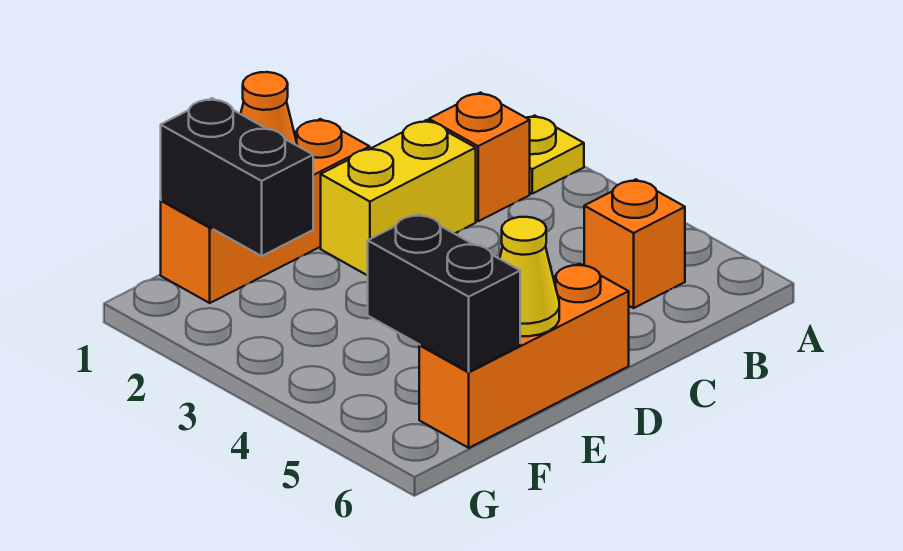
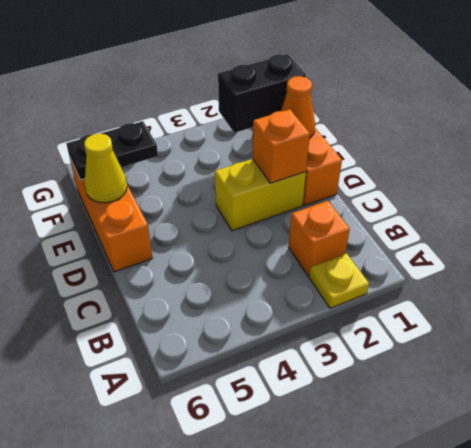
orange 1x1 brick [584,179,685,308] -> orange 1x1 brick moved to [253,109,310,183]
yellow 1x2 brick [321,120,476,276] -> yellow 1x2 brick turned to [215,159,306,231]
black 1x2 brick [368,214,520,372] -> black 1x2 plate [66,121,158,180]

